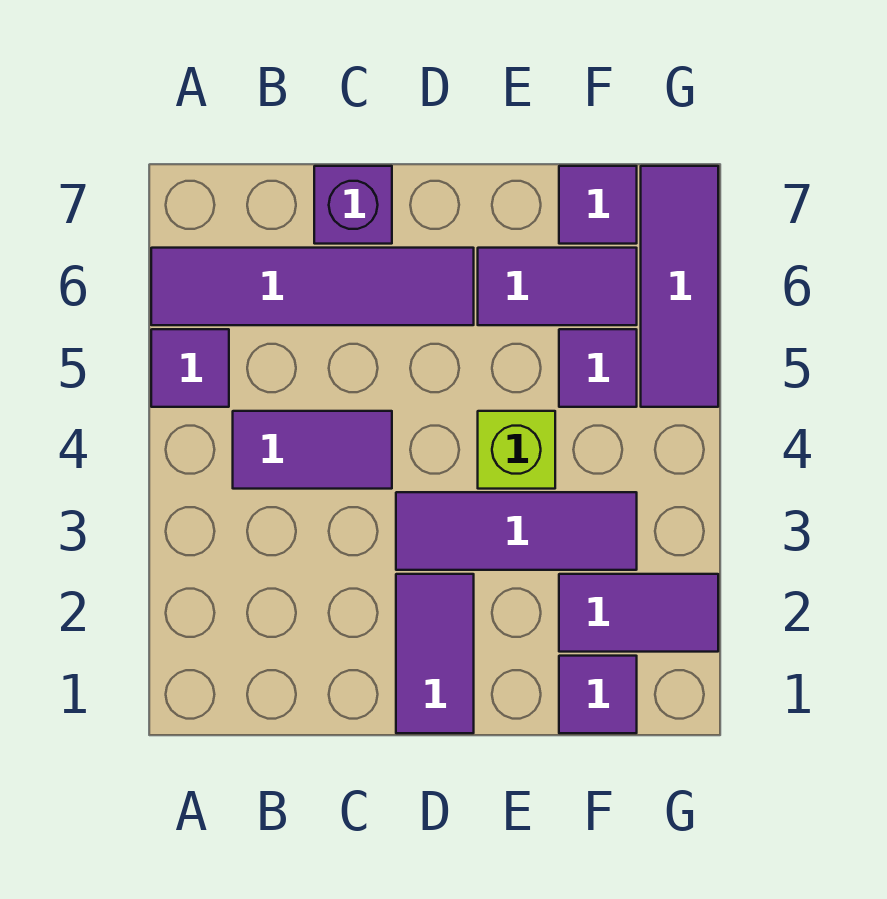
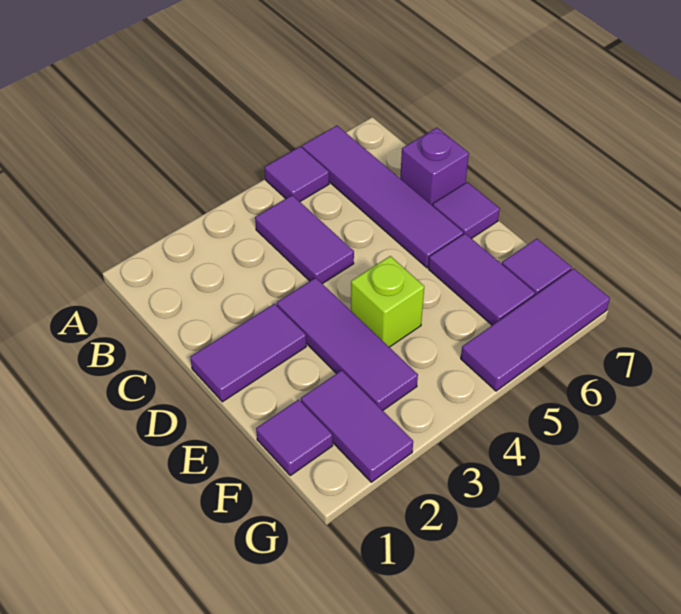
purple 1x1 tile [559,329,637,407] -> purple 1x1 tile moved to [433,182,500,239]

